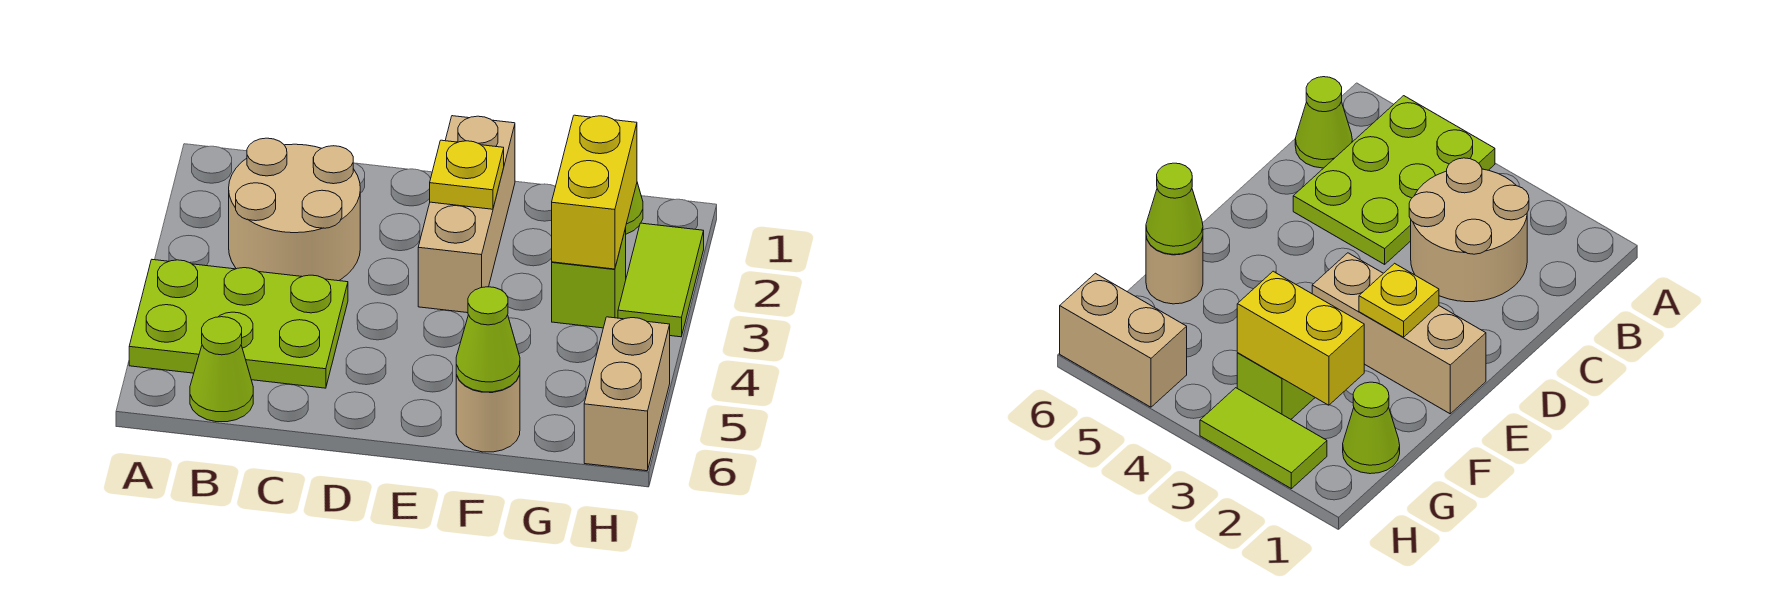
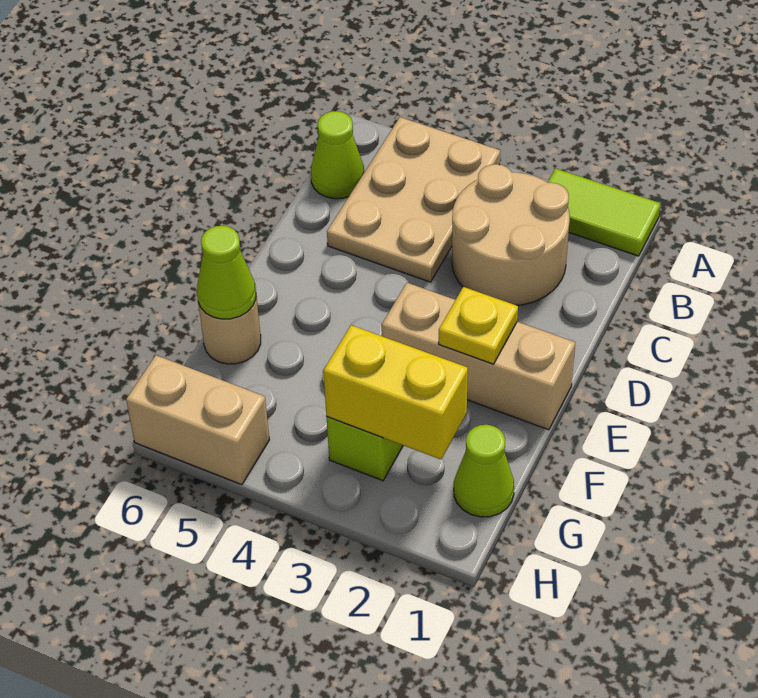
lime 2x3 plate [129,260,348,388] -> tan 2x3 plate [327,117,500,282]
lime 1x2 tile [618,223,704,337] -> lime 1x2 tile moved to [548,169,660,256]

